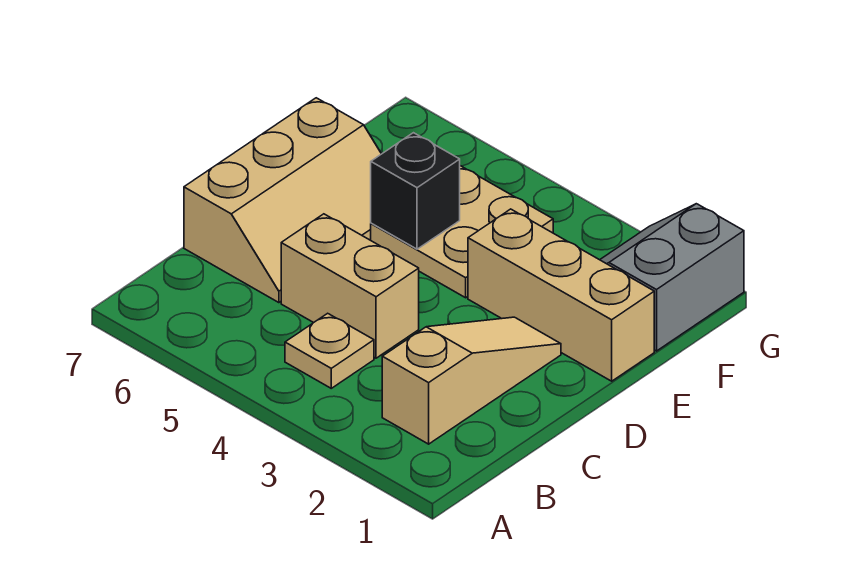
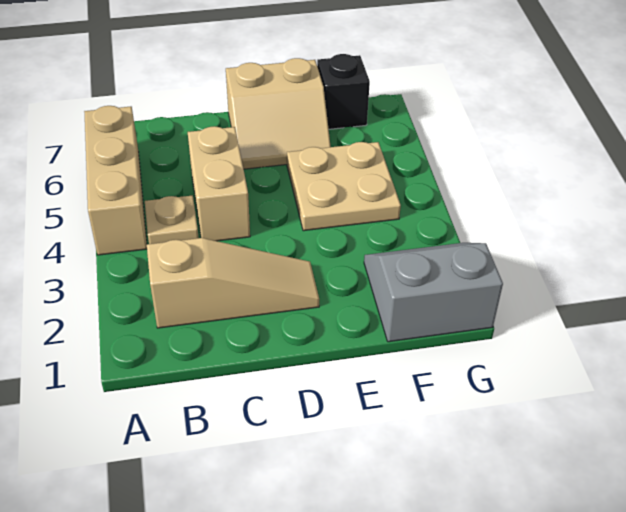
tan 2x3 slope [184,98,381,303] -> tan 2x2 slope [226,58,331,169]
tan 1x3 brick [468,209,654,381] -> tan 1x3 brick moved to [84,106,147,255]
black 1x1 brick [371,133,460,249] -> black 1x1 brick moved to [317,54,370,129]

